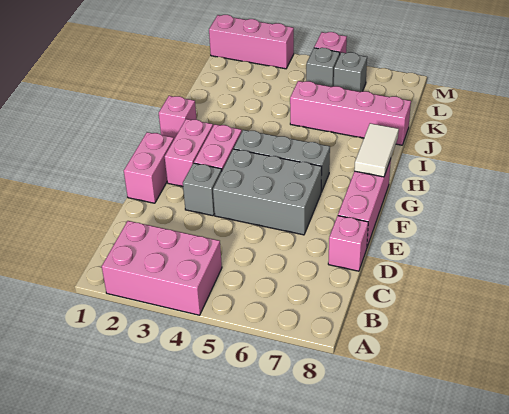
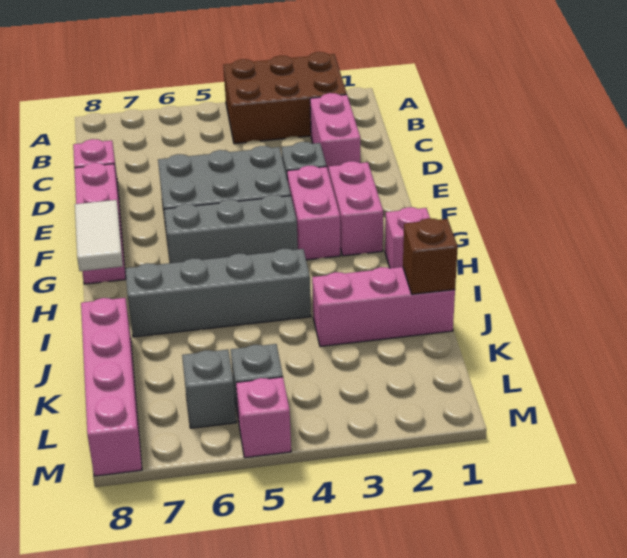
pink 2x3 brick [102,221,222,315] -> brown 2x3 brick [223,52,347,144]
pink 1x2 brick [124,132,174,203] -> pink 1x2 brick moved to [310,93,360,173]
none -> grey 1x4 brick [125,249,311,337]
none -> brown 1x1 brick [403,218,458,294]
pink 1x4 brick [290,81,411,145] -> pink 1x4 brick turned to [81,298,142,476]
pink 1x3 brick [209,15,294,69] -> pink 1x3 brick moved to [312,267,455,347]

